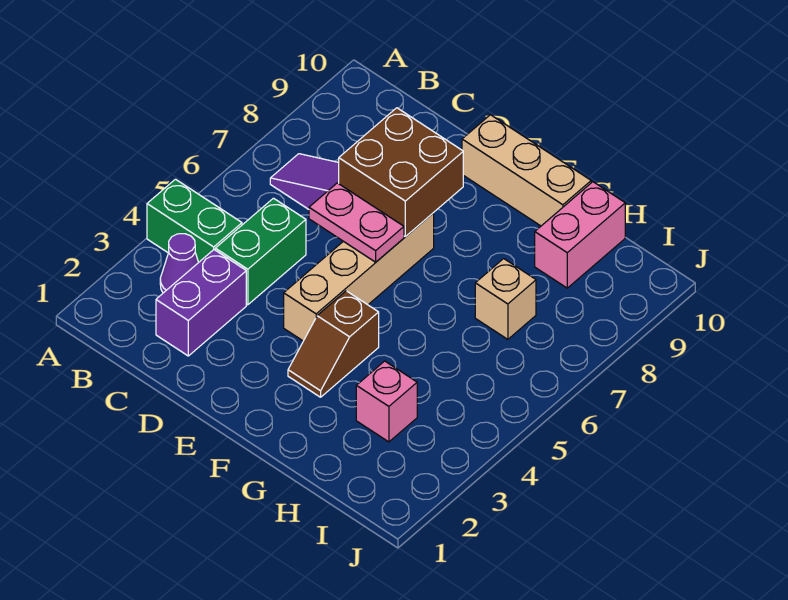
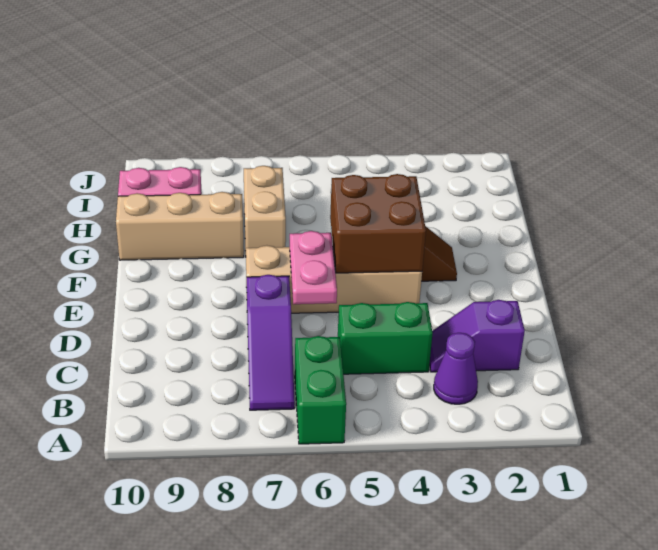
green 1x2 brick [147,179,242,262] -> green 1x2 brick moved to [295,336,346,444]
purple 1x2 brick [156,250,246,356] -> purple 1x2 slope [430,300,525,372]
brown 2x2 brick [339,108,463,237] -> brown 2x2 brick moved to [330,174,426,273]
tan 1x3 brick [462,115,591,226] -> tan 1x3 brick turned to [116,192,244,260]
pink 1x1 brick [356,361,417,442] -> none
tan 1x1 brick [475,259,536,339] -> tan 1x2 brick [244,166,286,251]

